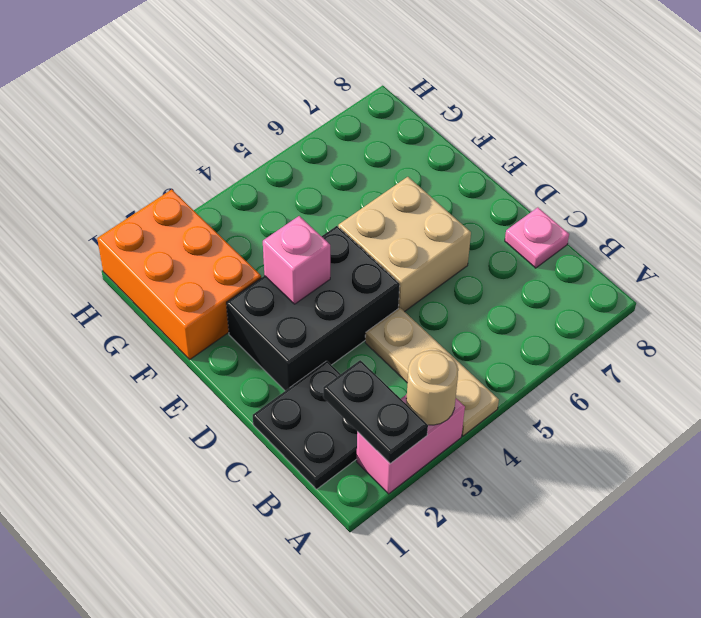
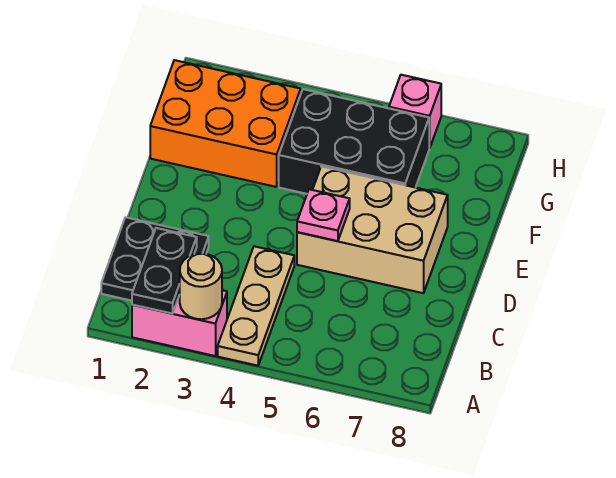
pink 1x1 plate [505,207,569,268] -> pink 1x1 plate moved to [297,189,350,241]
black 2x3 brick [226,226,400,391] -> black 2x3 brick moved to [279,89,429,194]
tan 2x2 brick [338,177,471,312] -> tan 2x3 brick [297,166,448,293]
pink 1x1 brick [263,216,330,304] -> pink 1x1 brick moved to [389,75,441,148]
orange 2x3 brick [97,189,261,359] -> orange 2x3 brick turned to [150,60,301,187]

